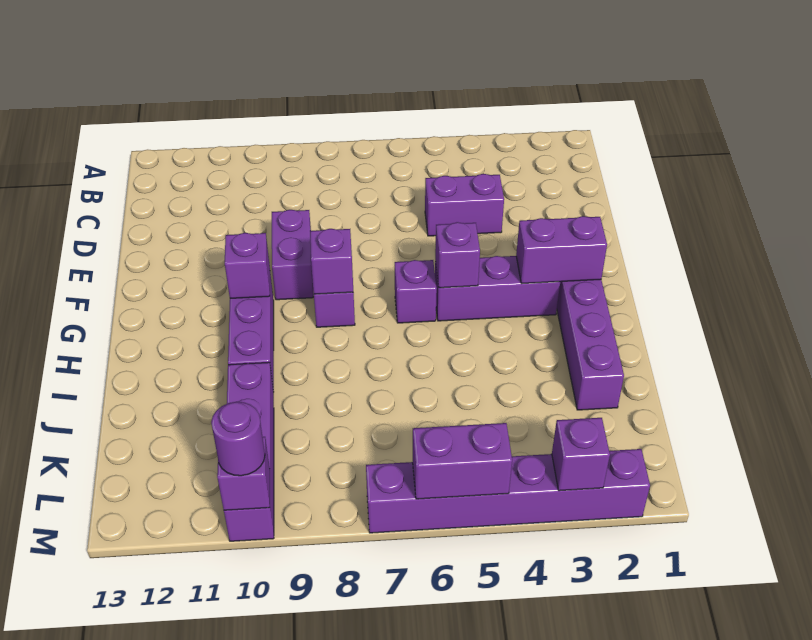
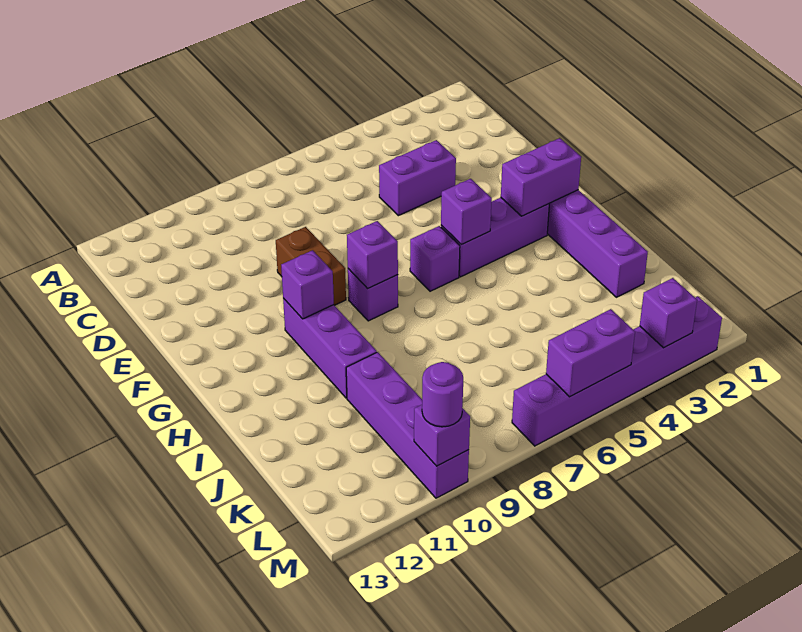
purple 1x2 brick [272,210,313,300] -> brown 1x2 brick [276,227,346,305]

